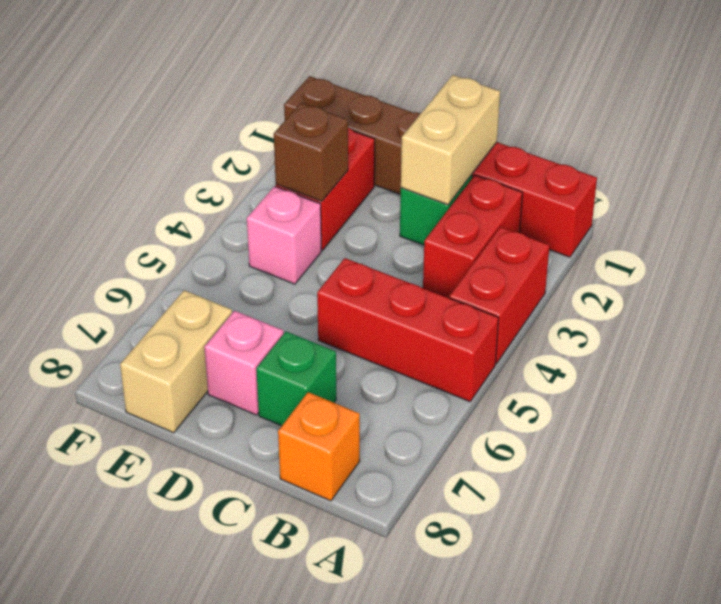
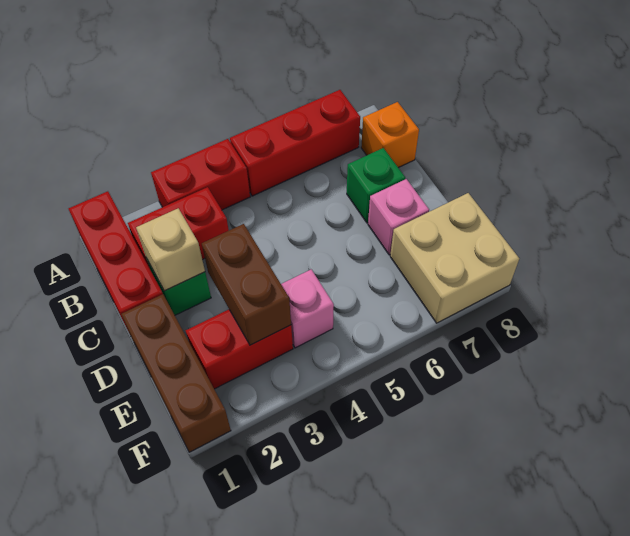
red 1x3 brick [317,258,499,402] -> red 1x3 brick turned to [230,90,360,196]
tan 1x2 brick [401,75,500,205] -> tan 1x1 brick [136,208,205,291]
brown 1x1 brick [274,103,348,201] -> brown 1x2 brick [202,224,291,345]
tan 1x2 brick [120,290,232,433] -> tan 2x2 brick [390,193,519,323]

